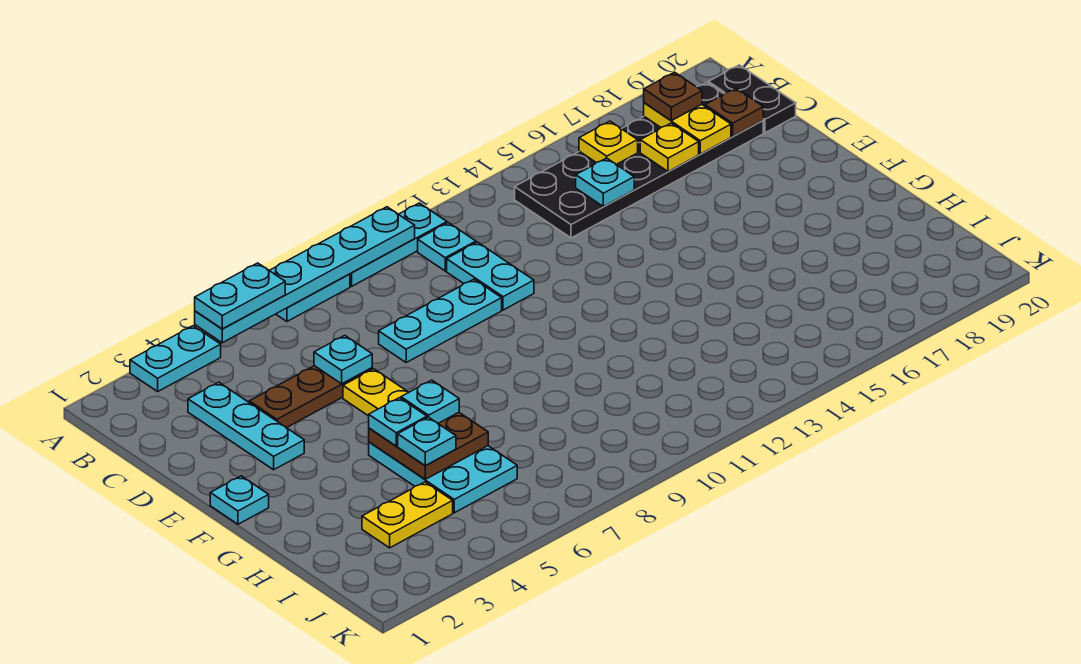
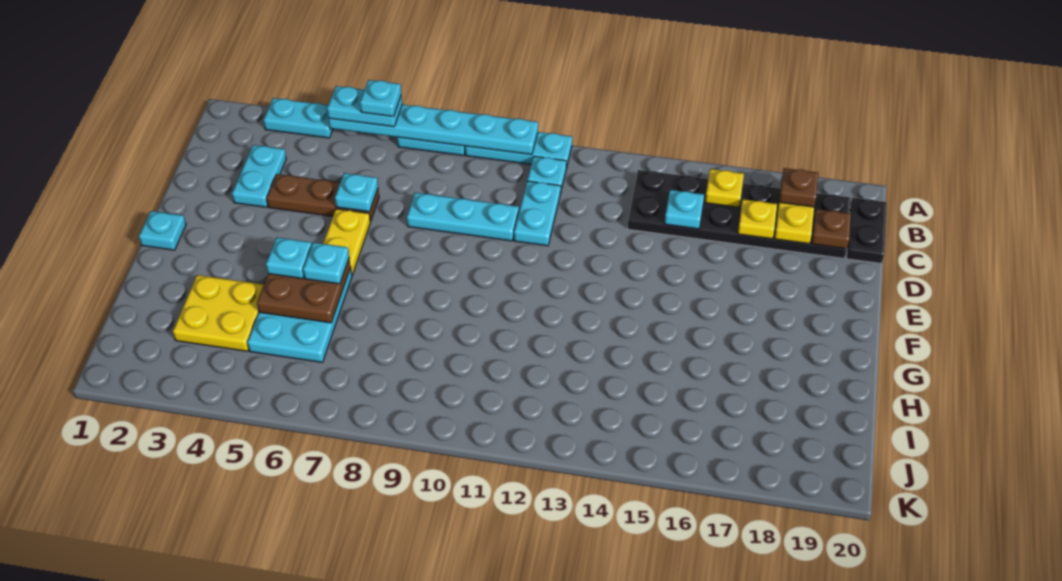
cyan 1x3 plate [188,382,304,470] -> cyan 1x2 plate [232,145,286,207]
cyan 1x1 plate [398,417,456,465] -> cyan 1x1 plate moved to [360,80,401,117]
yellow 1x2 plate [362,482,453,548] -> yellow 2x2 plate [173,275,264,351]

